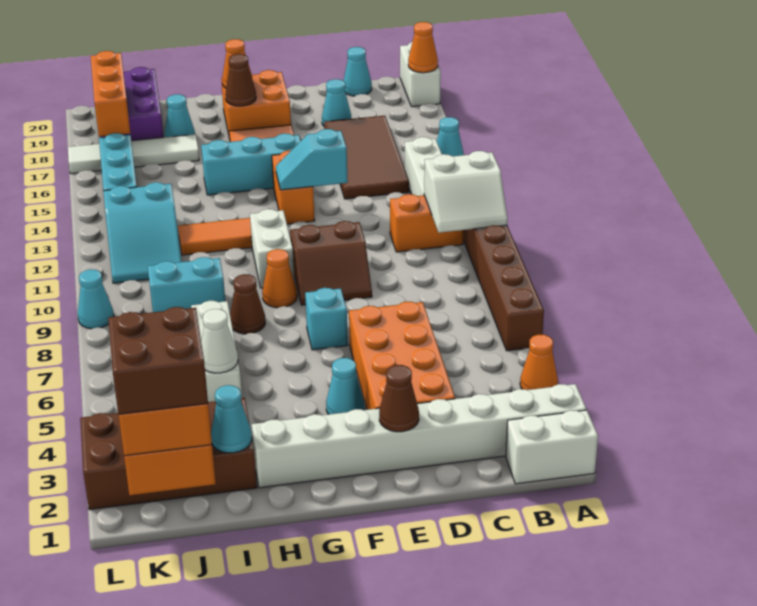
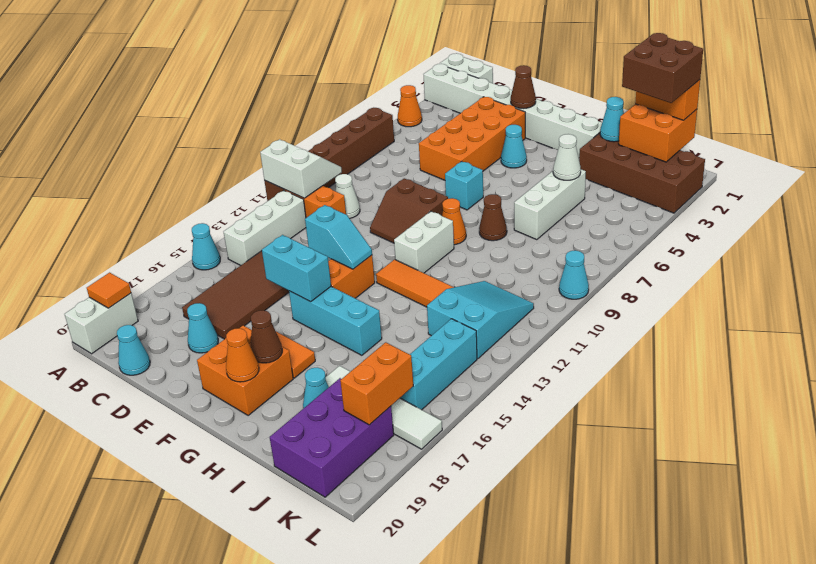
orange 1x1 cone [408,22,438,73] -> orange 1x1 tile [87,273,131,308]
none -> white 1x1 cone [335,174,360,219]
brown 2x2 slope [290,221,372,305] -> brown 2x2 slope turned to [370,178,448,243]
cyan 1x2 brick [148,257,225,312] -> cyan 1x2 brick moved to [262,235,331,302]
orange 1x3 brick [91,51,130,137] -> orange 1x2 brick [340,342,413,425]

